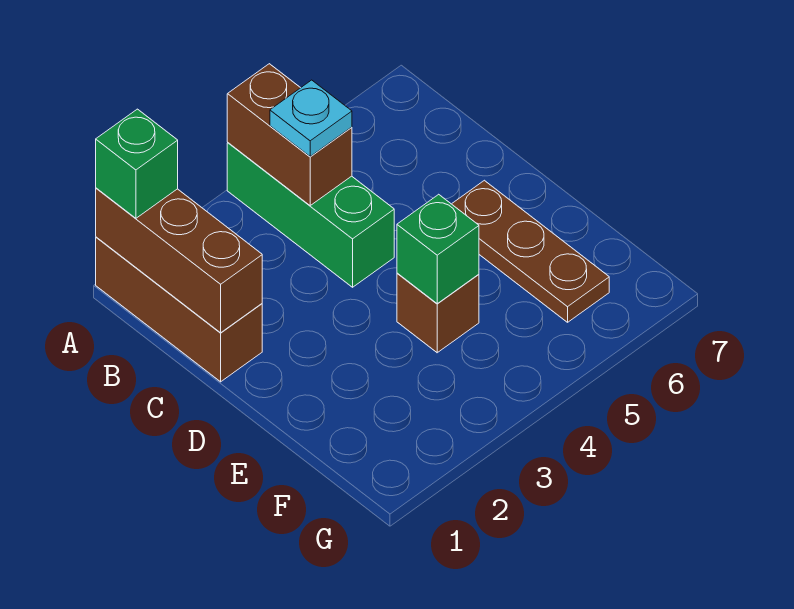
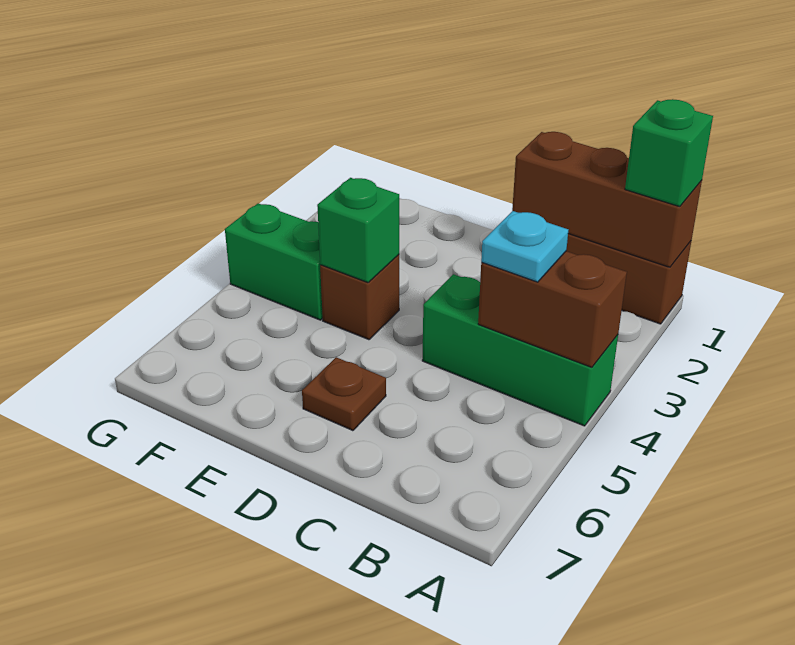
brown 1x3 plate [452,180,609,322] -> brown 1x1 plate [302,357,386,431]
none -> green 1x2 brick [225,203,323,320]

